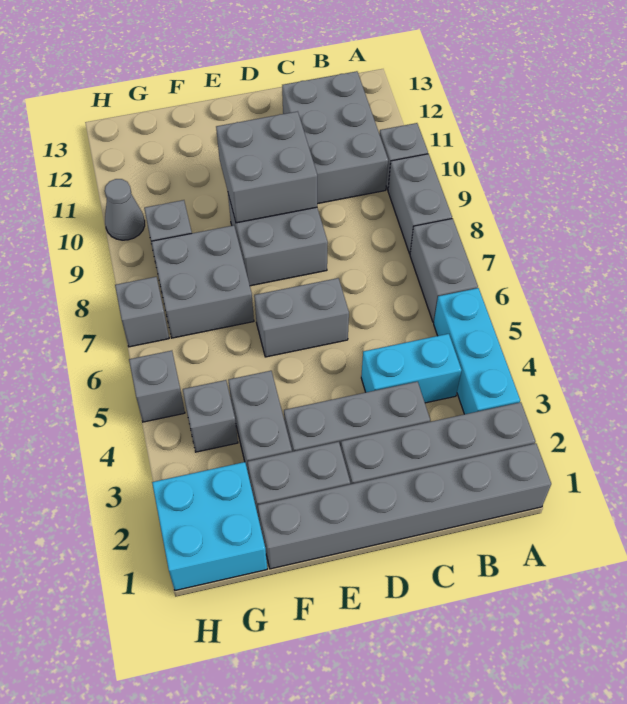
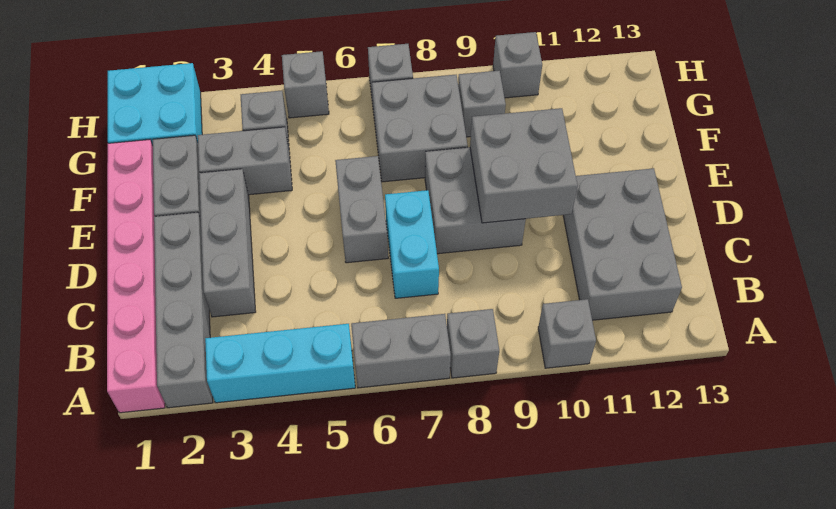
grey 1x6 brick [258,443,551,569] -> pink 1x6 brick [107,140,165,413]
grey 1x2 brick [388,154,452,254] -> grey 1x1 brick [447,309,499,378]
cyan 1x2 brick [361,334,462,403] -> cyan 1x2 brick moved to [385,190,439,298]
grey 2x3 brick [282,71,388,204] -> grey 2x3 brick turned to [563,168,682,320]
grey 1x1 cone [105,179,145,240] -> grey 1x1 brick [493,32,542,98]

